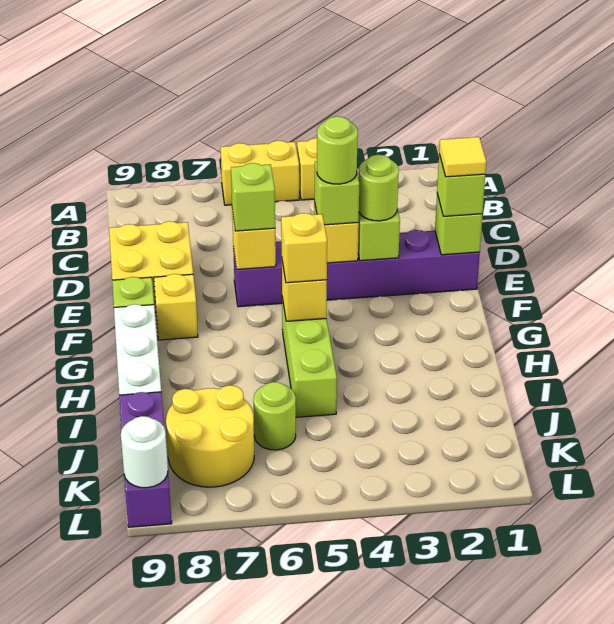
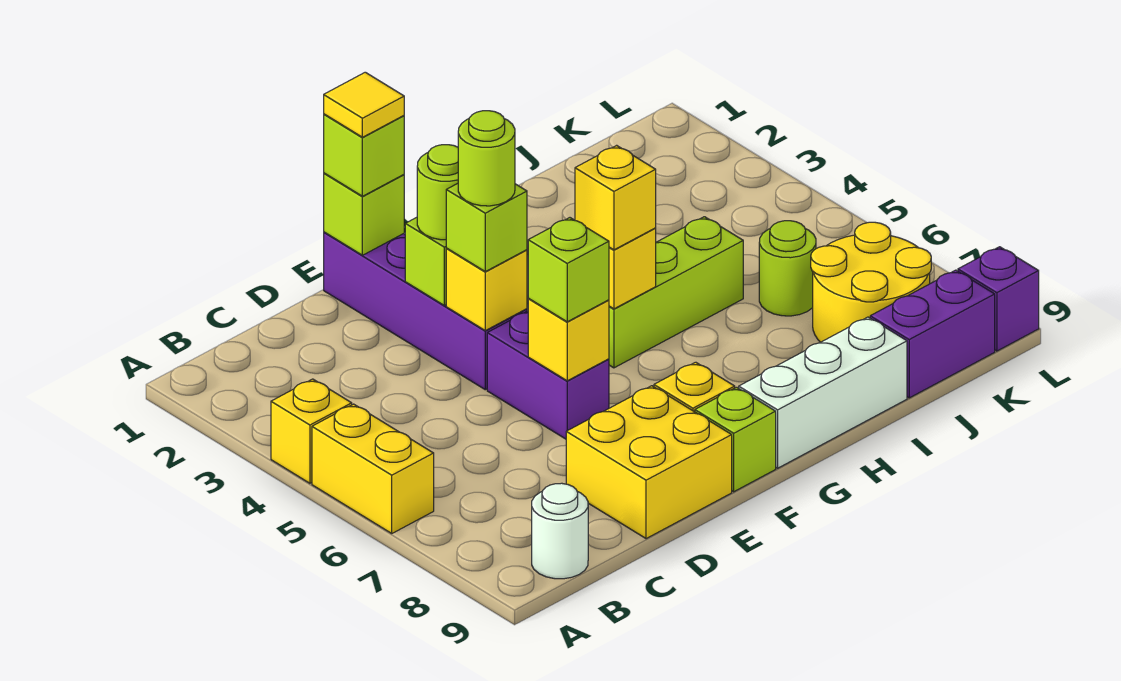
white 1x1 round brick [121,416,168,488] -> white 1x1 round brick moved to [532,483,588,579]

